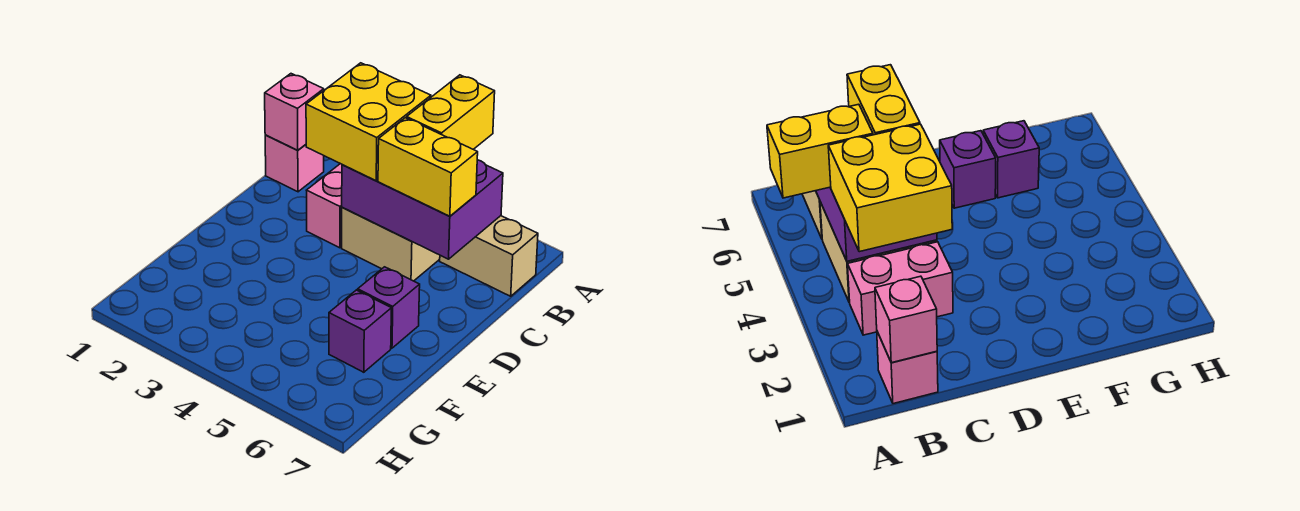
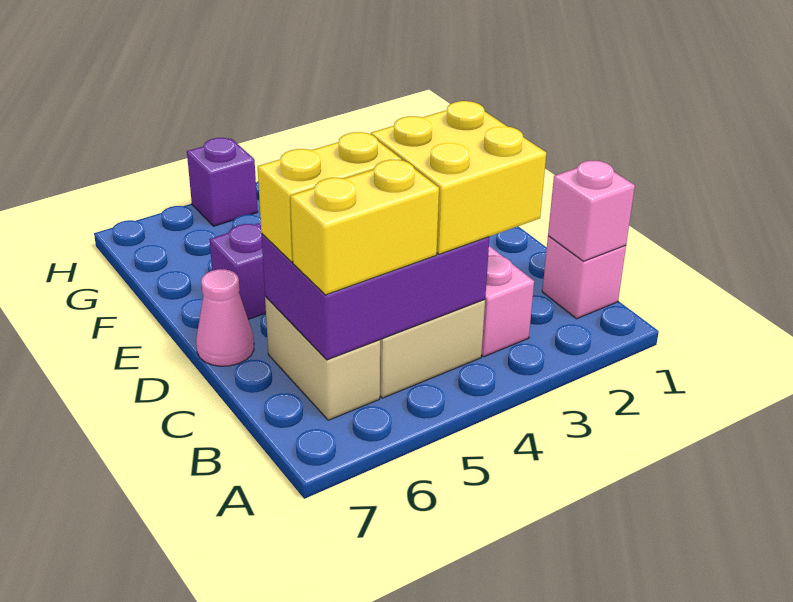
yellow 1x2 brick [407,75,495,149] -> yellow 1x2 brick turned to [290,160,439,295]
tan 1x2 brick [440,216,538,296] -> tan 1x2 brick turned to [265,296,380,420]
none -> pink 1x1 cone [196,269,254,366]
purple 1x1 brick [329,290,391,372] -> purple 1x1 brick moved to [187,138,258,226]

